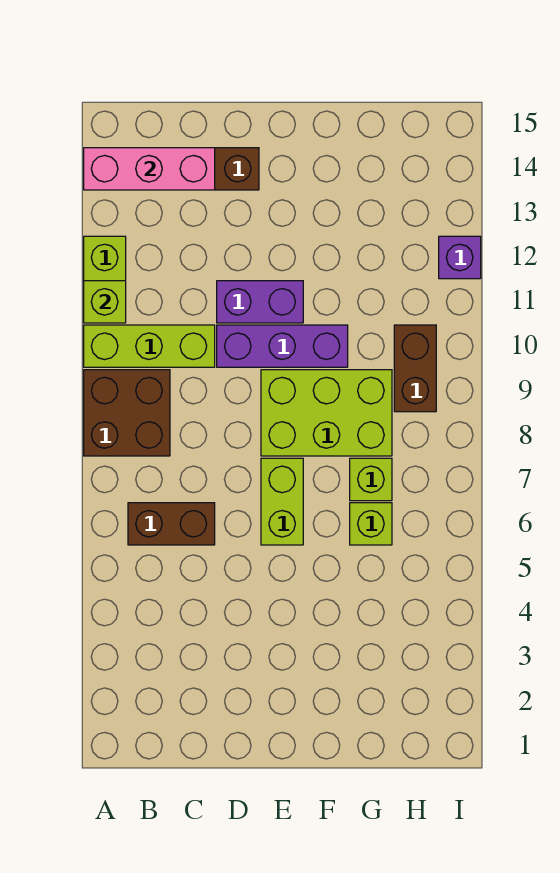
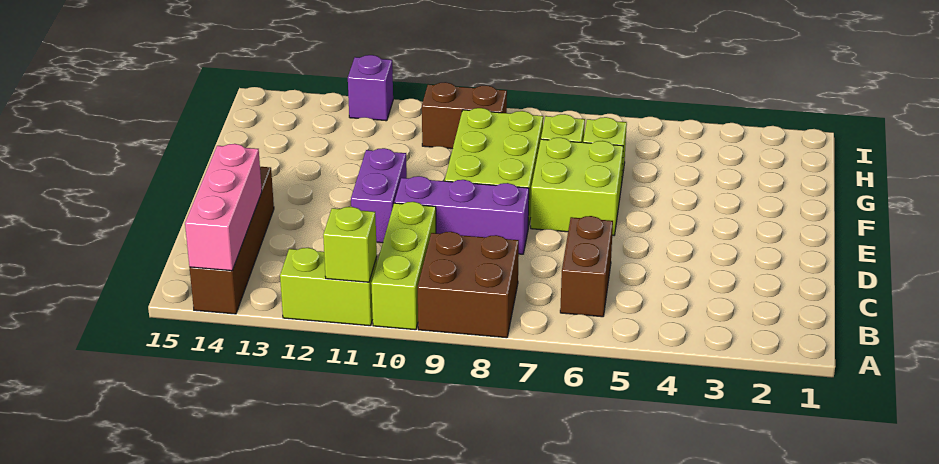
purple 1x3 brick [217,325,348,367] -> purple 1x3 brick turned to [394,176,529,254]
lime 1x2 brick [261,458,303,545] -> lime 2x2 brick [531,138,623,235]

